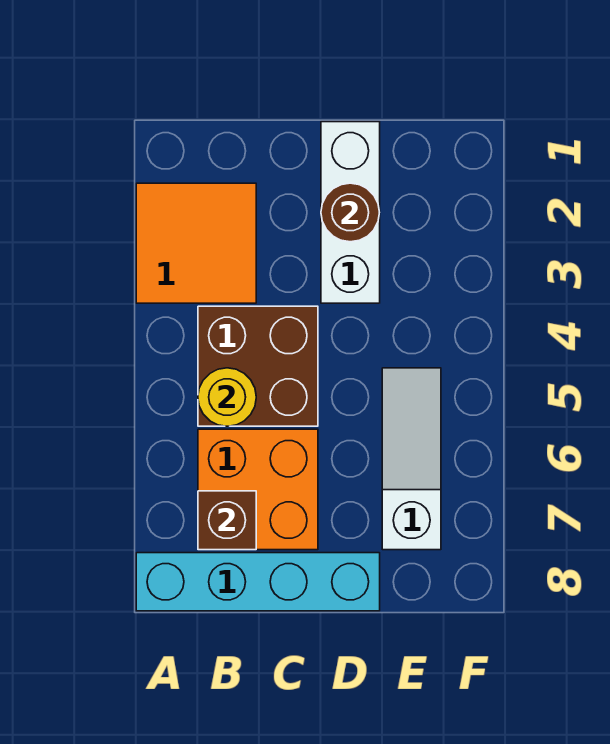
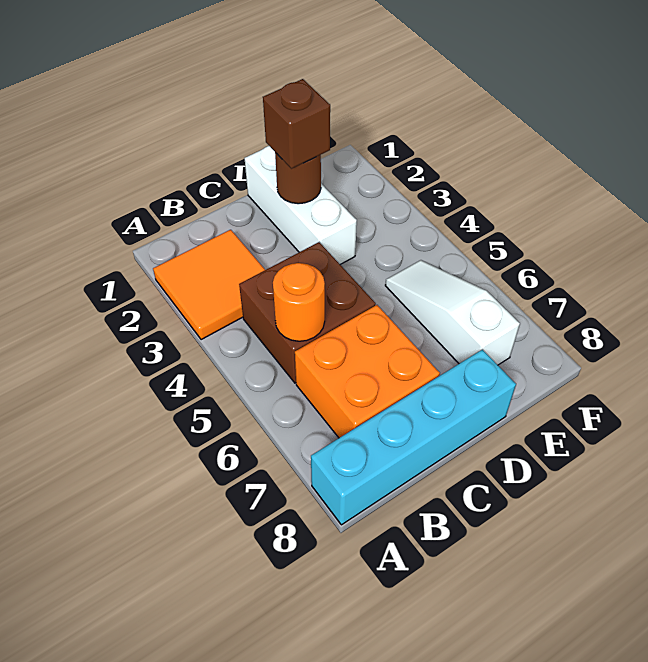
yellow 1x1 round brick [198,368,256,426] -> orange 1x1 round brick [273,263,325,341]
brown 1x1 brick [198,491,256,550] -> brown 1x1 brick moved to [263,79,330,169]

